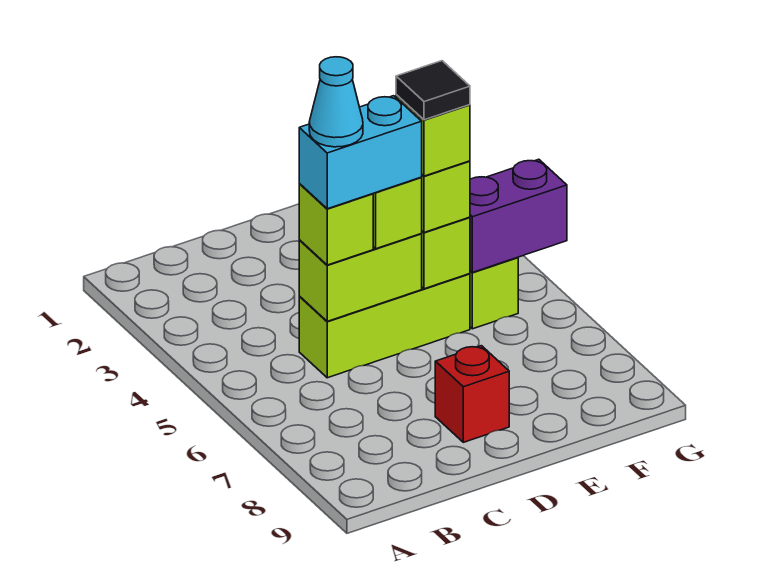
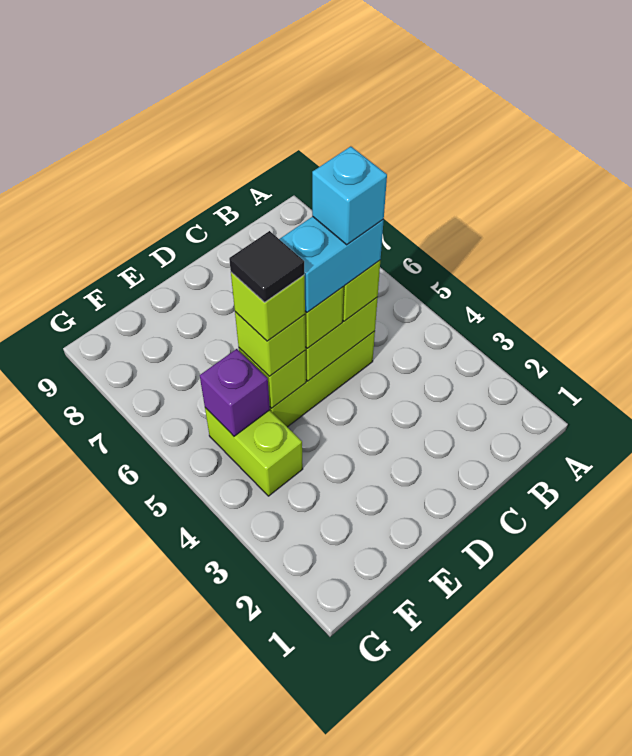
cyan 1x1 cone [309,57,363,147] -> cyan 1x1 brick [312,146,387,245]
red 1x1 brick [435,346,509,442] -> none
purple 1x2 brick [470,159,567,272] -> purple 1x1 brick [200,349,270,436]

